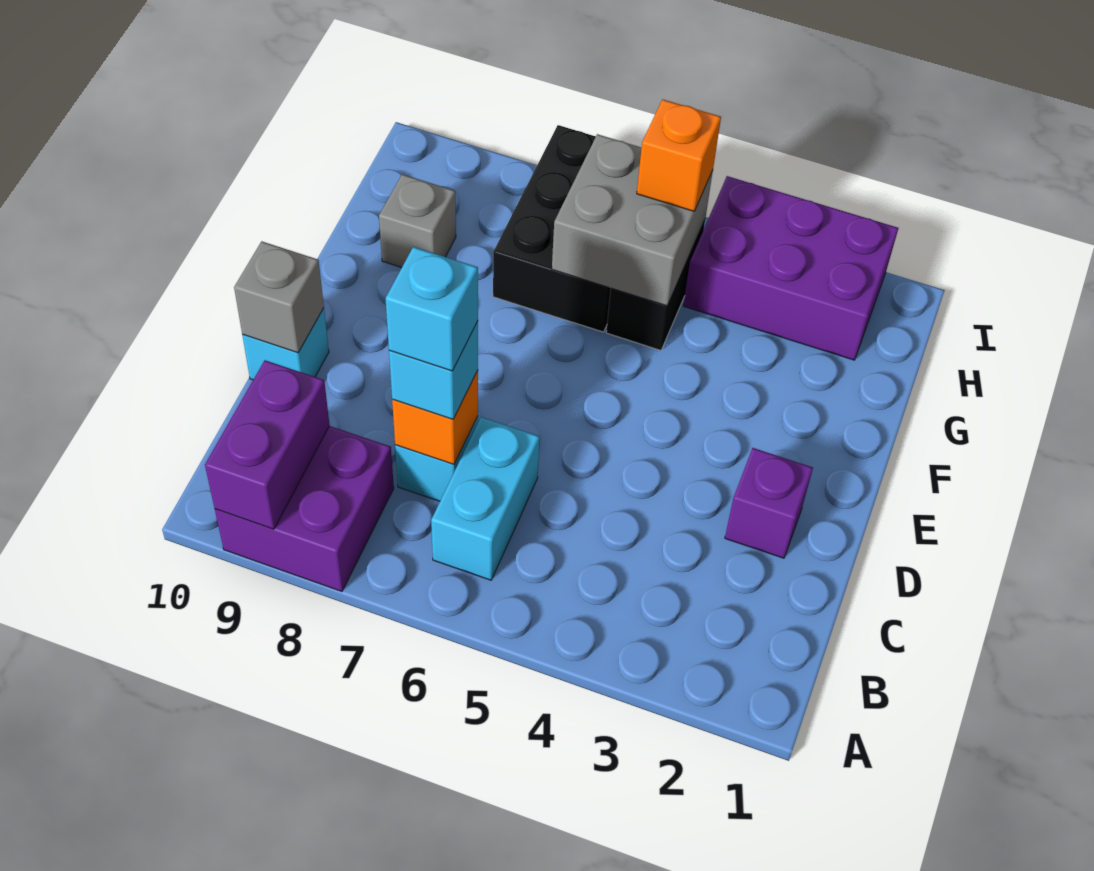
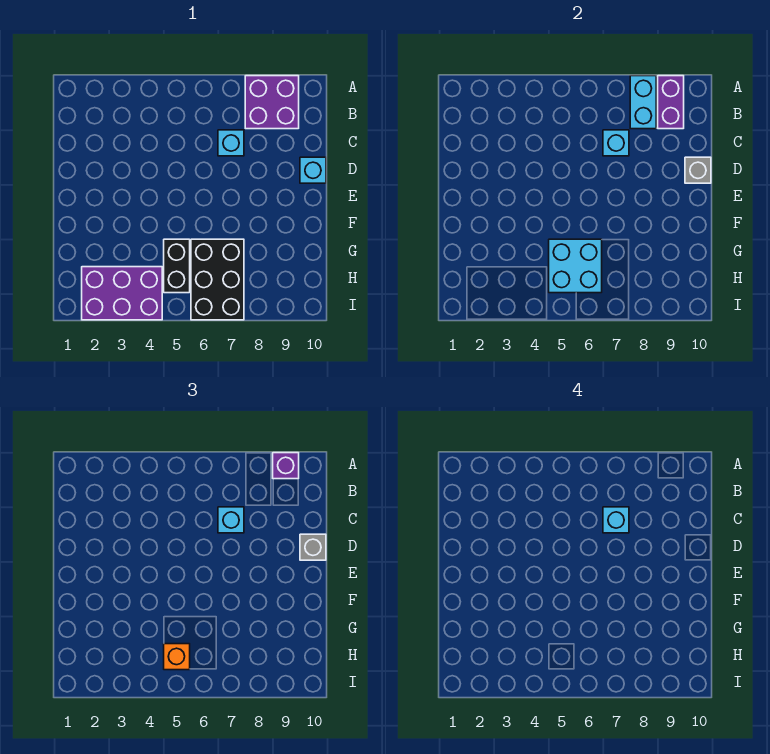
cyan 1x2 brick [431,417,540,580] -> cyan 1x2 brick moved to [630,76,656,129]
orange 1x1 brick [392,370,478,464] -> cyan 1x1 brick [603,130,629,156]
purple 1x1 brick [725,448,813,558] -> purple 1x1 brick moved to [273,453,299,479]
grey 2x2 brick [552,134,713,306] -> cyan 2x2 brick [549,239,602,293]
grey 1x1 brick [379,174,456,268] -> grey 1x1 brick moved to [300,534,326,560]

